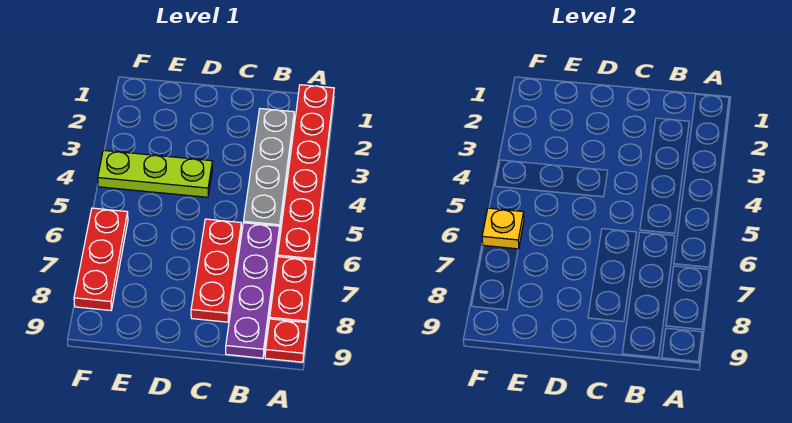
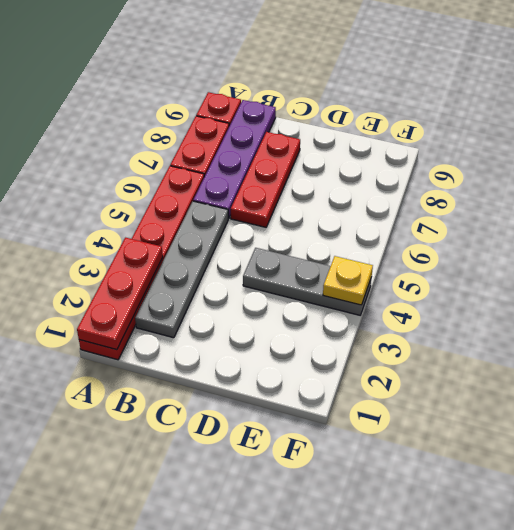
lime 1x3 plate [98,150,212,197] -> grey 1x3 plate [243,248,372,315]
red 1x3 plate [74,208,128,310] -> red 1x3 plate moved to [77,238,163,350]
yellow 1x1 plate [482,208,524,249] -> yellow 1x1 plate moved to [323,256,373,305]

